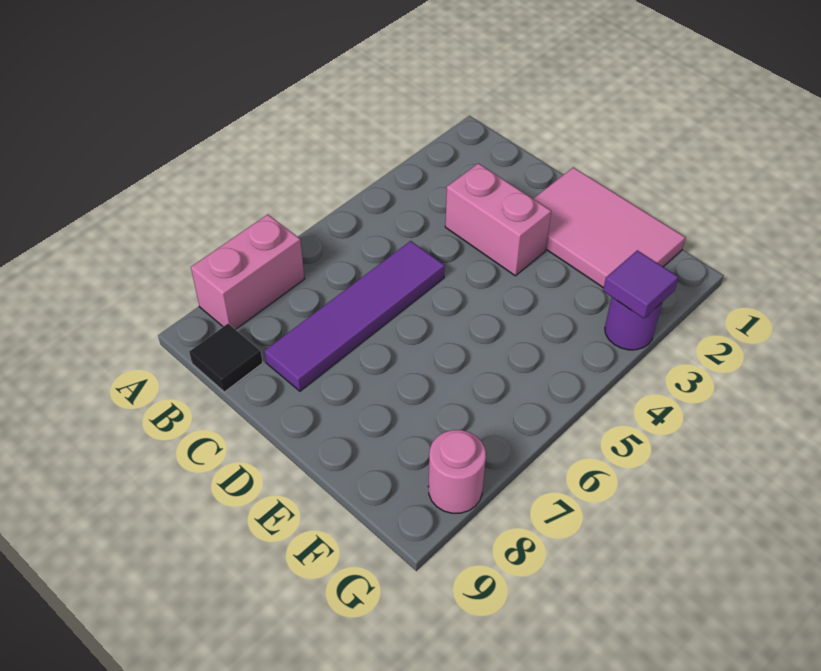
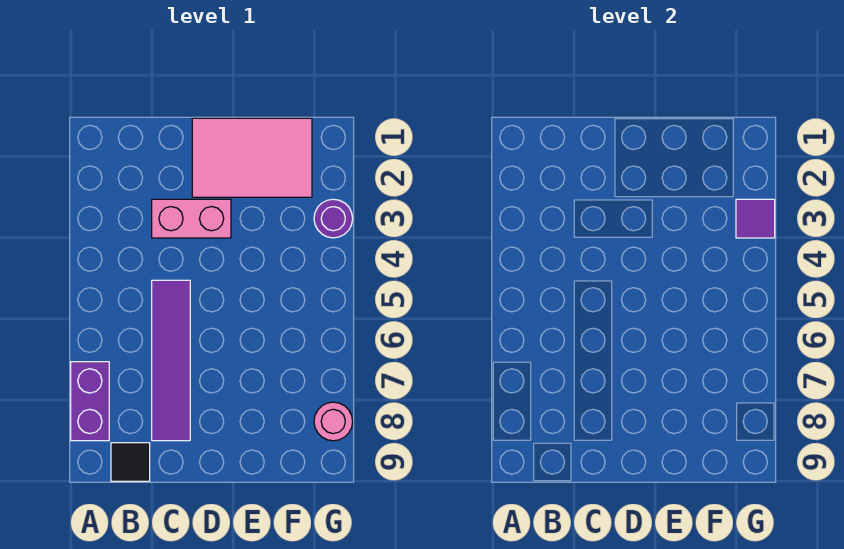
pink 1x2 brick [191,215,305,330] -> purple 1x2 brick [71,362,109,441]

